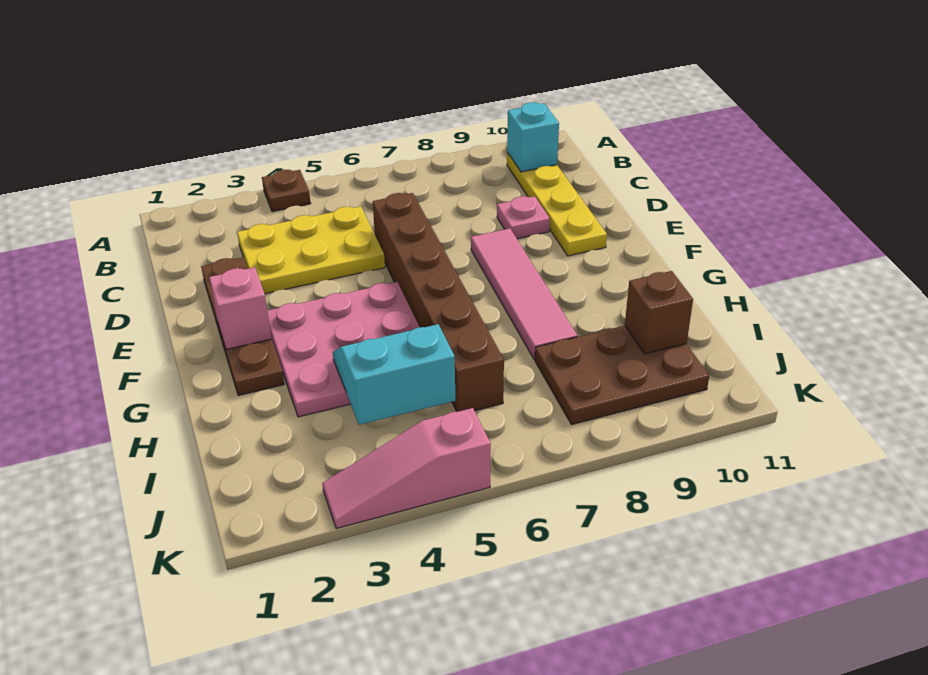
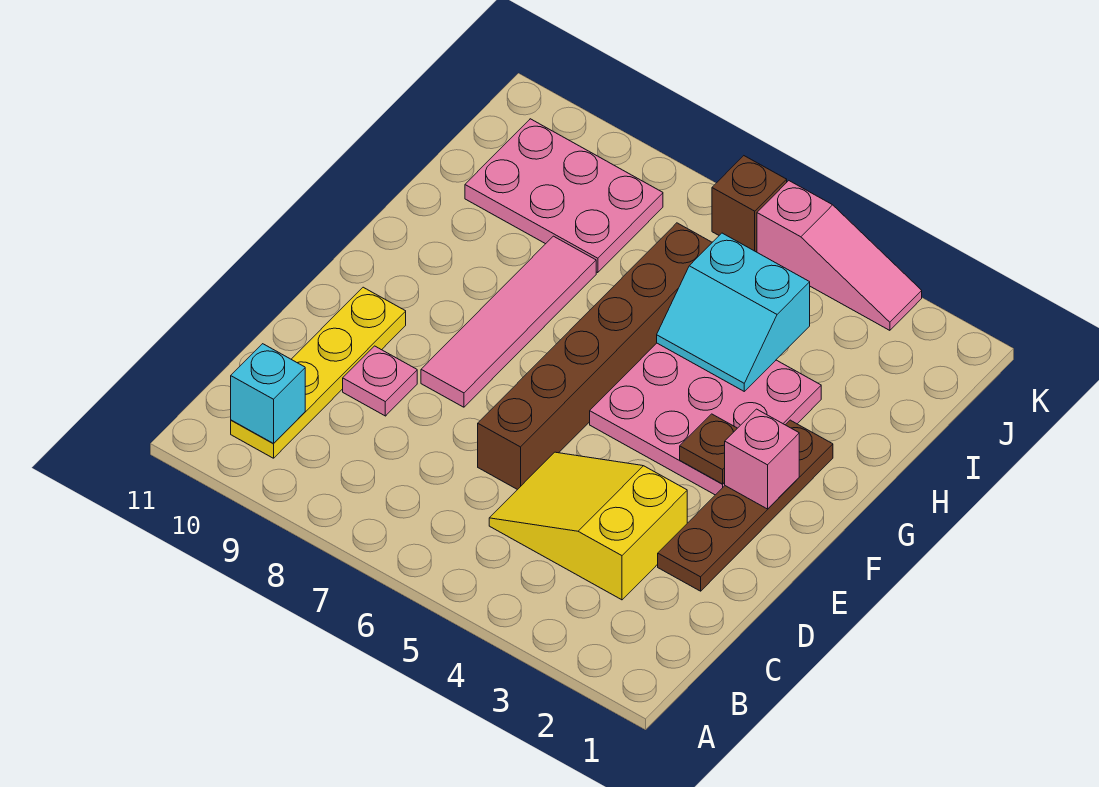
brown 1x1 plate [262,170,311,212] -> brown 1x1 plate moved to [680,414,737,484]
yellow 2x3 plate [237,206,385,294] -> yellow 2x3 slope [489,452,687,600]
brown 2x3 plate [535,326,709,425] -> pink 2x3 plate [465,119,663,273]
brown 1x1 brick [625,271,693,354] -> brown 1x1 brick moved to [712,156,787,252]

